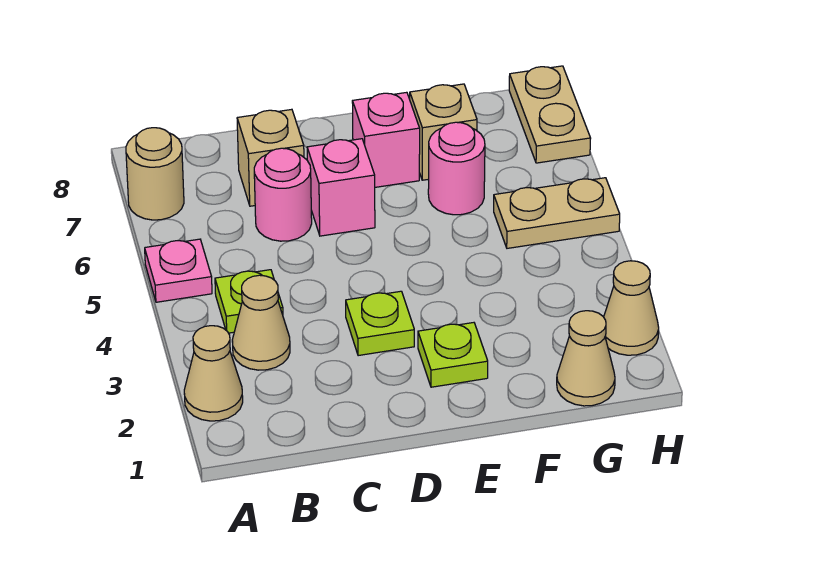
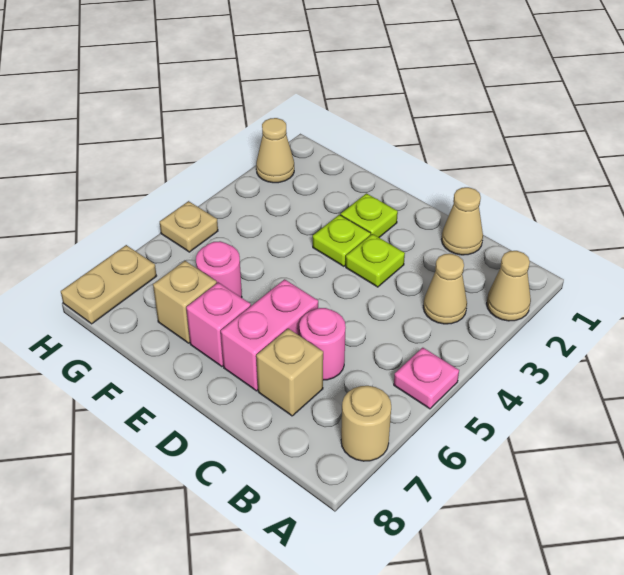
lime 1x1 plate [215,270,283,333] -> lime 1x1 plate moved to [313,215,371,266]
pink 1x1 brick [307,139,375,236] -> pink 1x2 brick [221,279,318,391]
tan 1x1 cone [557,311,615,406] -> tan 1x1 cone moved to [442,187,483,255]
tan 1x2 plate [494,178,620,248] -> tan 1x1 plate [160,201,218,252]

